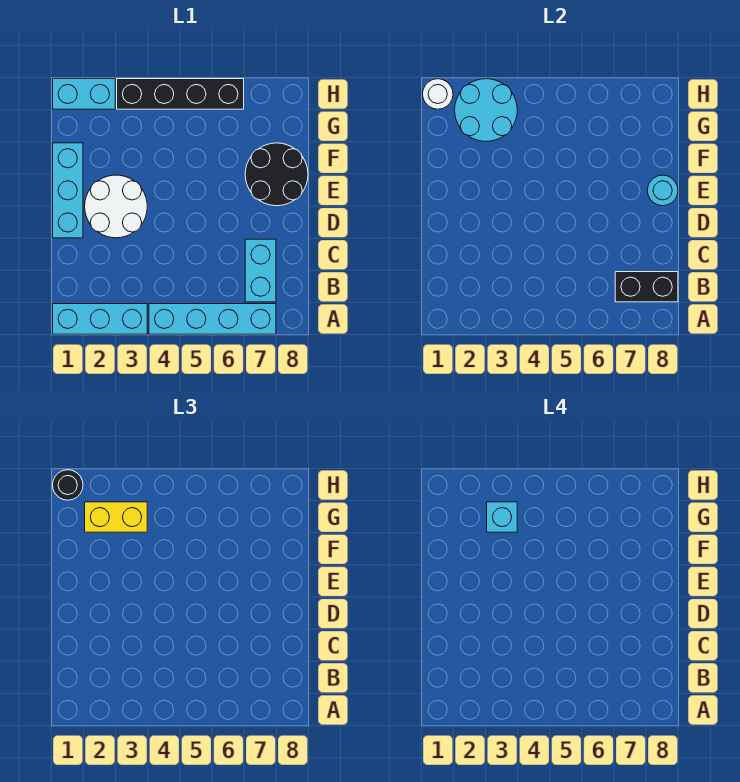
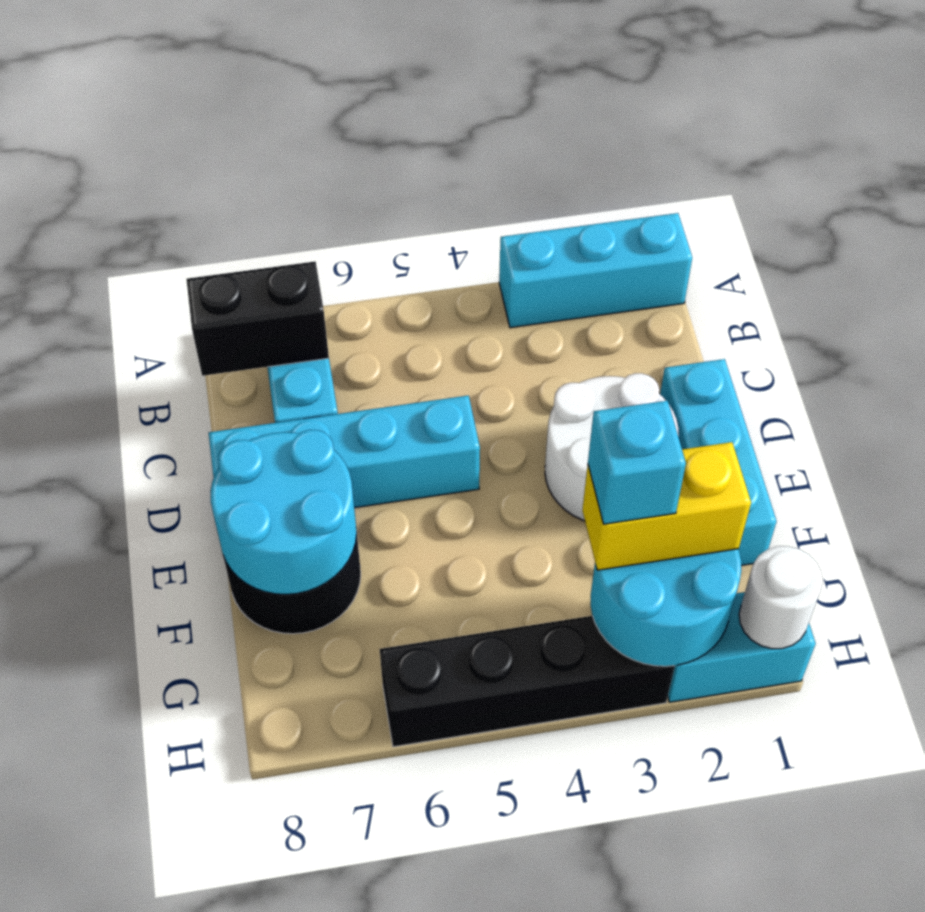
cyan 1x4 brick [149,304,276,334] -> cyan 1x4 brick moved to [209,395,480,508]
cyan 1x1 round brick [647,175,678,206] -> cyan 2x2 round brick [211,430,357,595]
black 1x1 round brick [53,470,83,500] -> none

